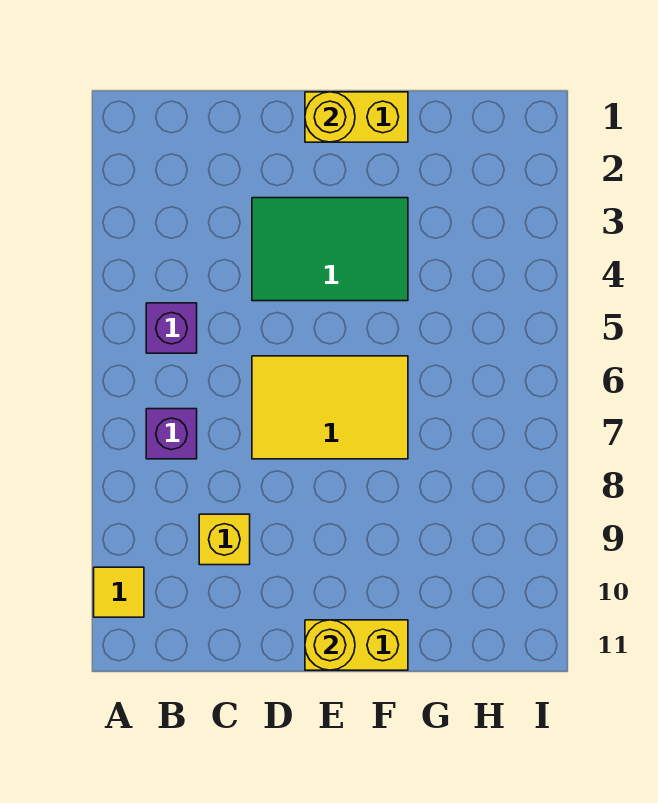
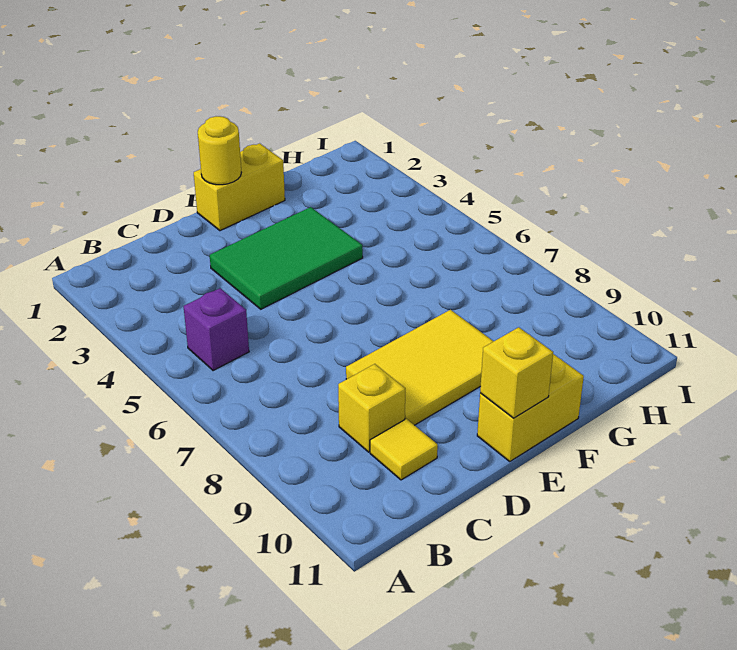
yellow 1x1 tile [94,567,144,617] -> yellow 1x1 tile moved to [370,419,438,480]
purple 1x1 brick [146,409,197,459] -> none
yellow 2x3 tile [252,356,408,459] -> yellow 2x3 tile moved to [346,310,494,425]
yellow 1x1 round brick [305,620,355,670] -> yellow 1x1 brick [480,327,553,418]

